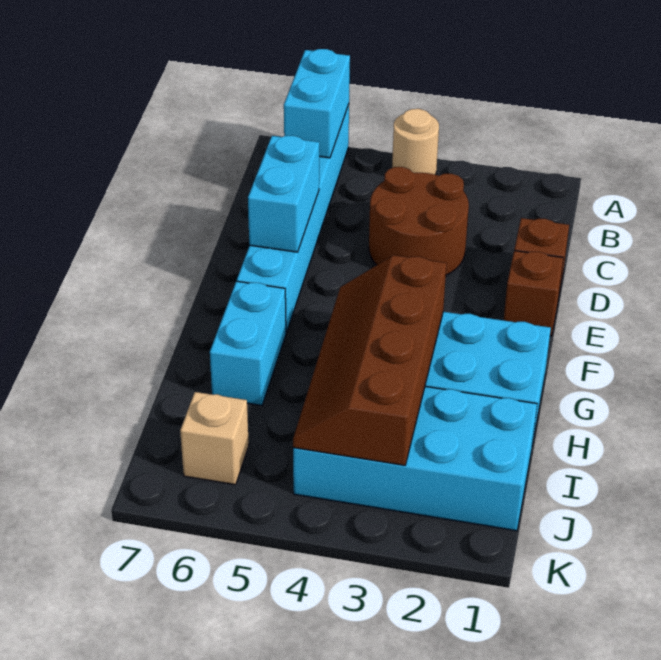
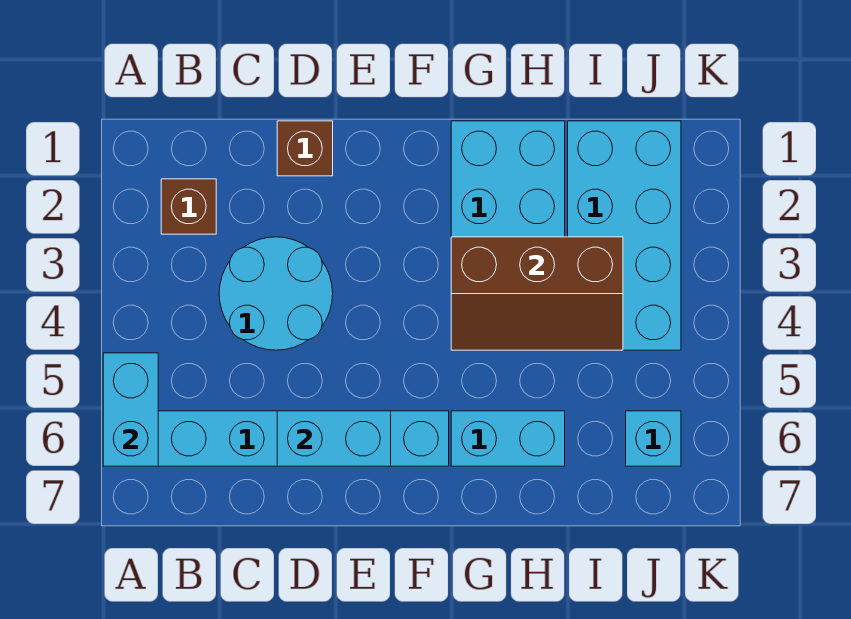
tan 1x1 round brick [392,109,439,175] -> none
cyan 1x2 brick [284,49,350,158] -> cyan 1x2 brick turned to [103,353,158,466]
brown 2x2 round brick [369,167,469,275] -> cyan 2x2 round brick [219,237,333,350]
brown 1x1 brick [504,251,563,336] -> brown 1x1 brick moved to [161,179,216,234]
brown 2x4 slope [293,255,446,465] -> brown 2x3 slope [451,237,623,350]
tan 1x1 brick [180,392,249,485] -> cyan 1x1 brick [626,411,681,466]

